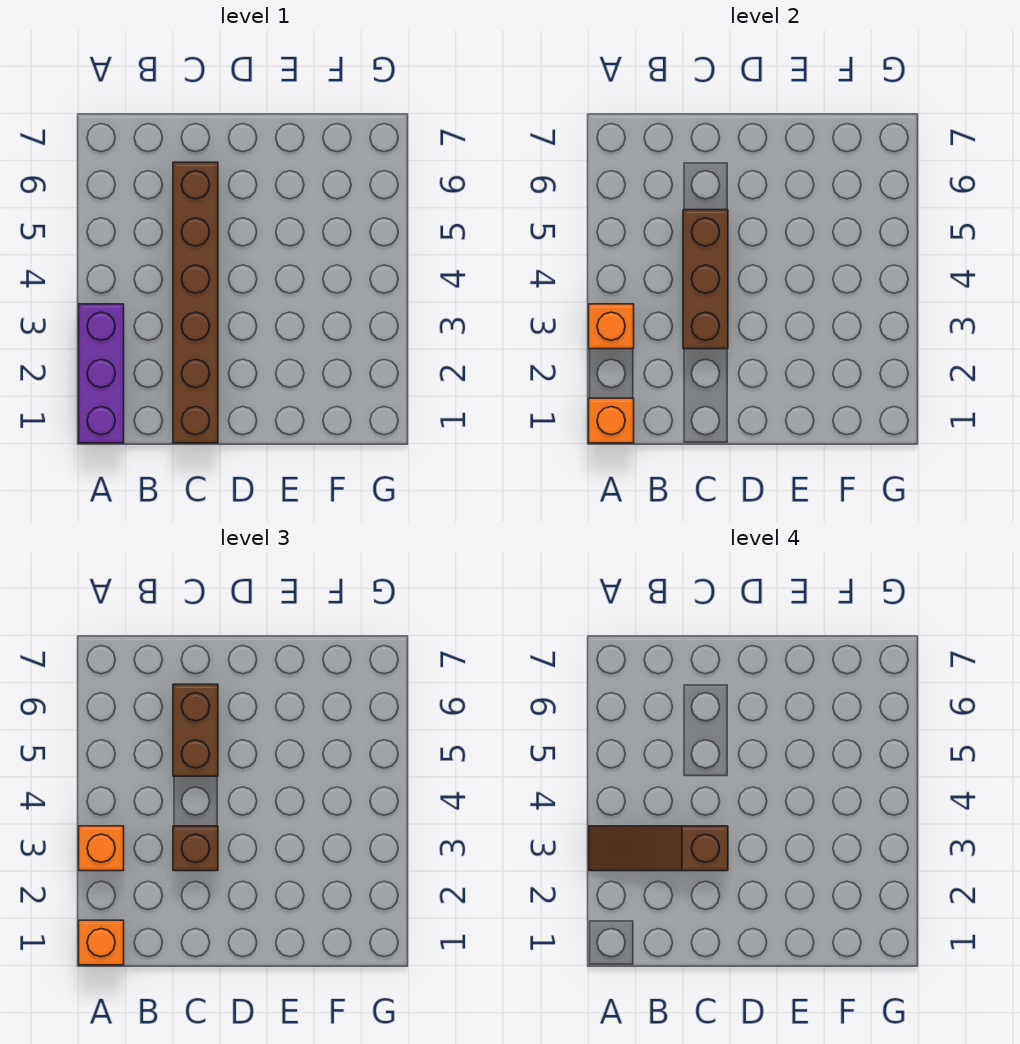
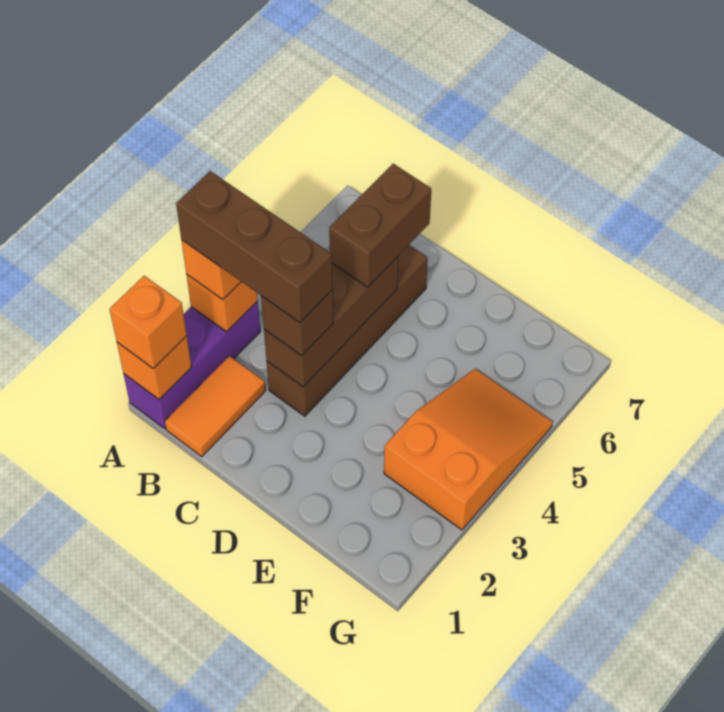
brown 1x3 slope [589,826,728,871] -> brown 1x3 brick [176,171,333,322]
none -> orange 1x2 tile [165,356,266,457]
brown 1x6 brick [173,162,218,443] -> brown 1x4 brick [267,245,428,416]
none -> orange 2x3 slope [384,369,553,530]

